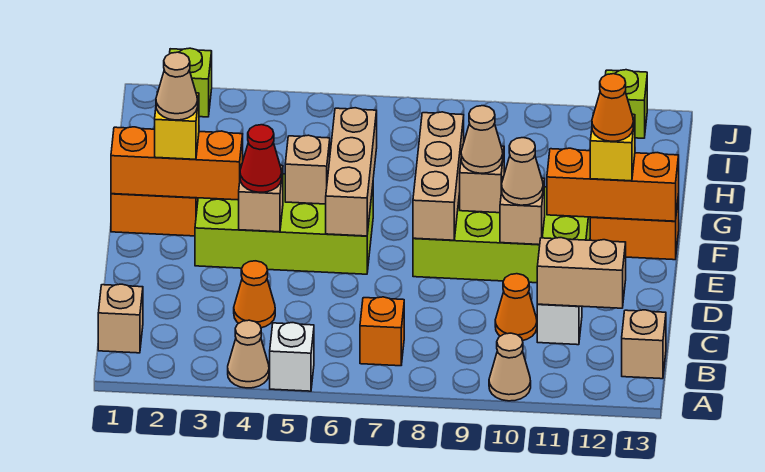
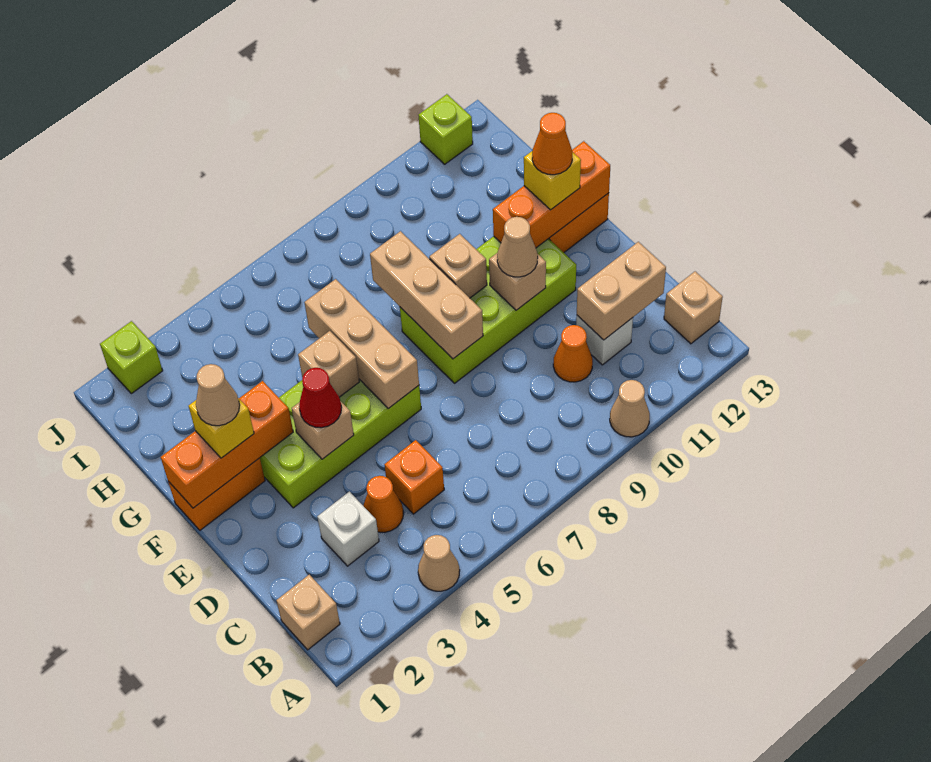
white 1x1 brick [270,323,314,391] -> white 1x1 brick moved to [317,492,379,566]
orange 1x1 brick [360,297,404,366] -> orange 1x1 brick moved to [384,440,444,514]
tan 1x1 cone [461,106,503,173] -> none

